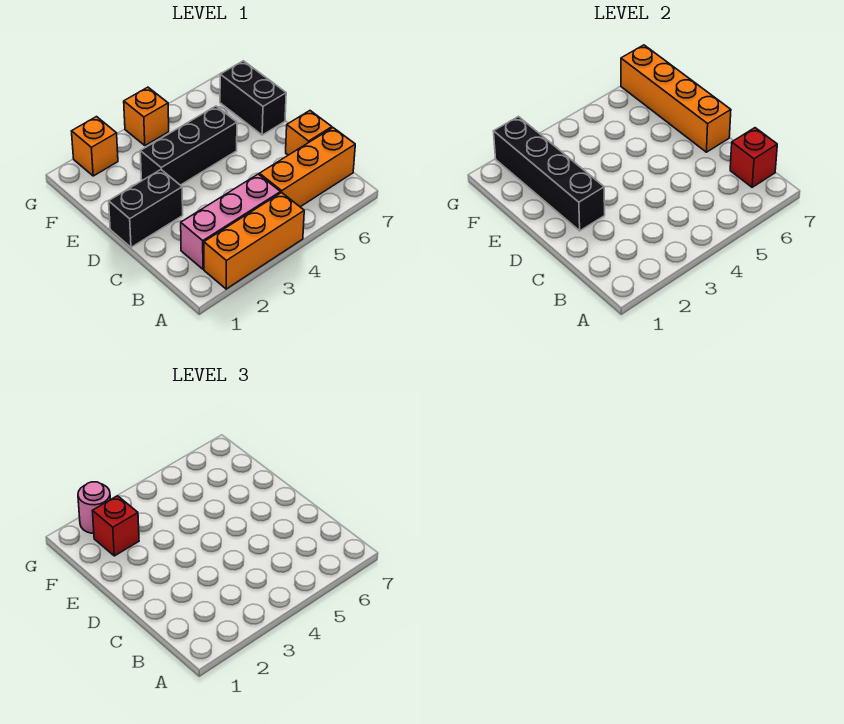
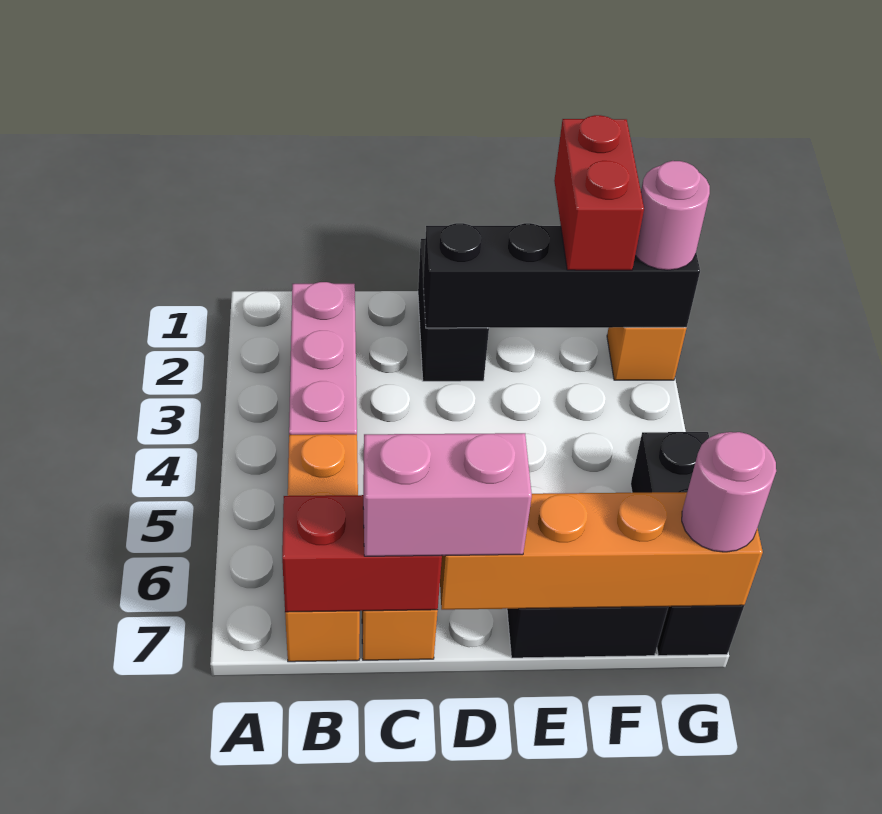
orange 1x3 brick [204,193,304,289] -> none
red 1x1 brick [730,128,777,187] -> red 1x2 brick [282,495,442,612]
none -> pink 1x2 brick [363,433,532,556]
black 1x3 brick [140,106,237,185] -> black 1x3 brick moved to [631,432,744,656]
red 1x1 brick [93,496,139,556] -> red 1x2 brick [554,115,644,270]
orange 1x1 brick [124,87,169,146] -> none
none -> pink 1x1 round brick [682,432,776,552]

